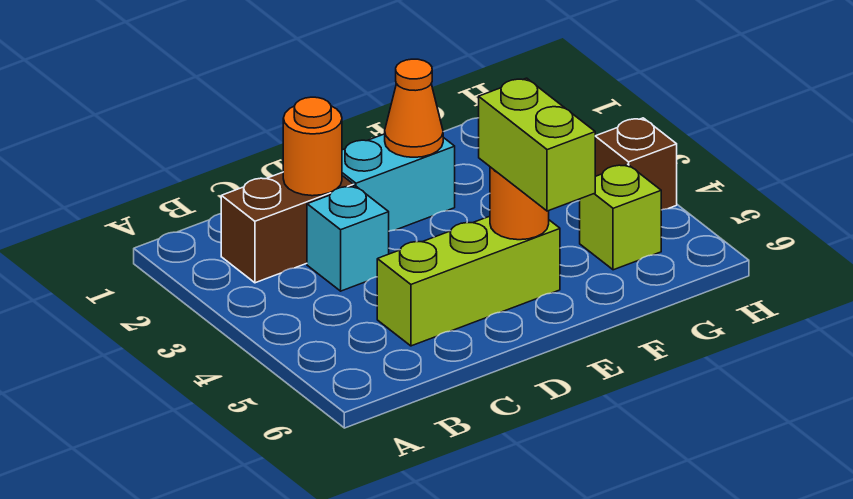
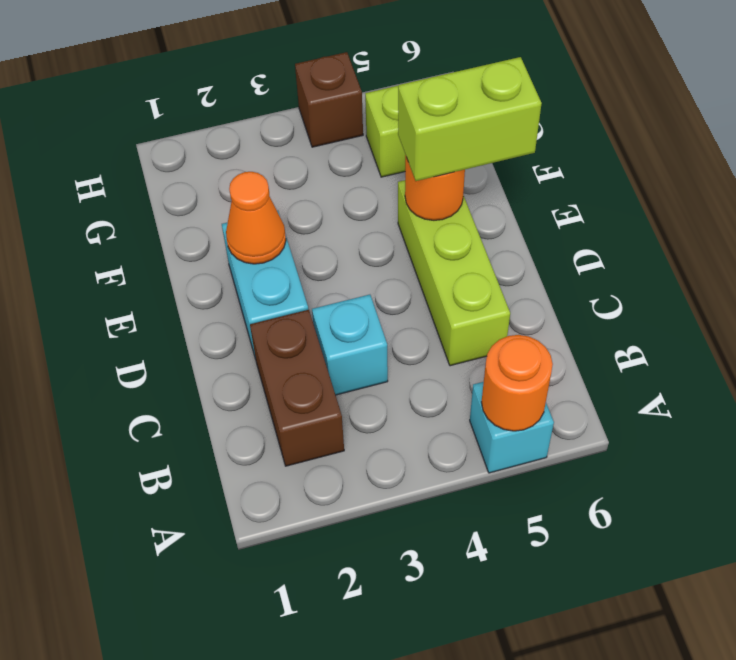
none -> cyan 1x1 brick [470,382,554,473]
orange 1x1 round brick [283,97,342,196] -> orange 1x1 round brick moved to [482,335,553,431]

